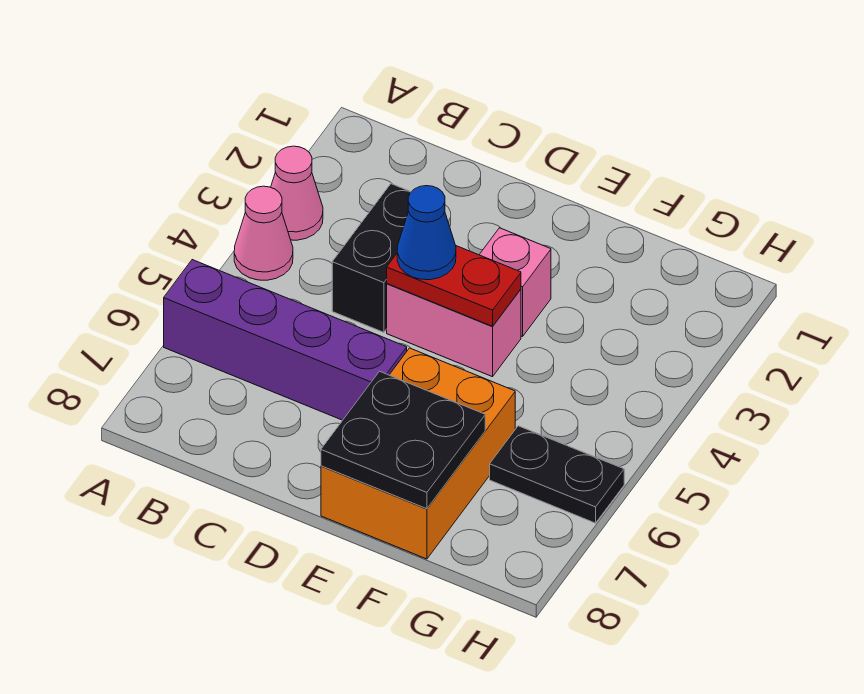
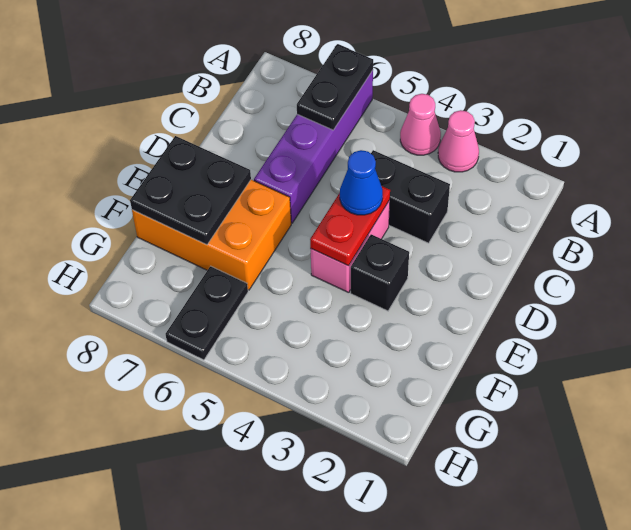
none -> black 1x2 plate [297,44,373,130]
pink 1x1 brick [479,228,551,337] -> black 1x1 brick [351,234,409,311]

